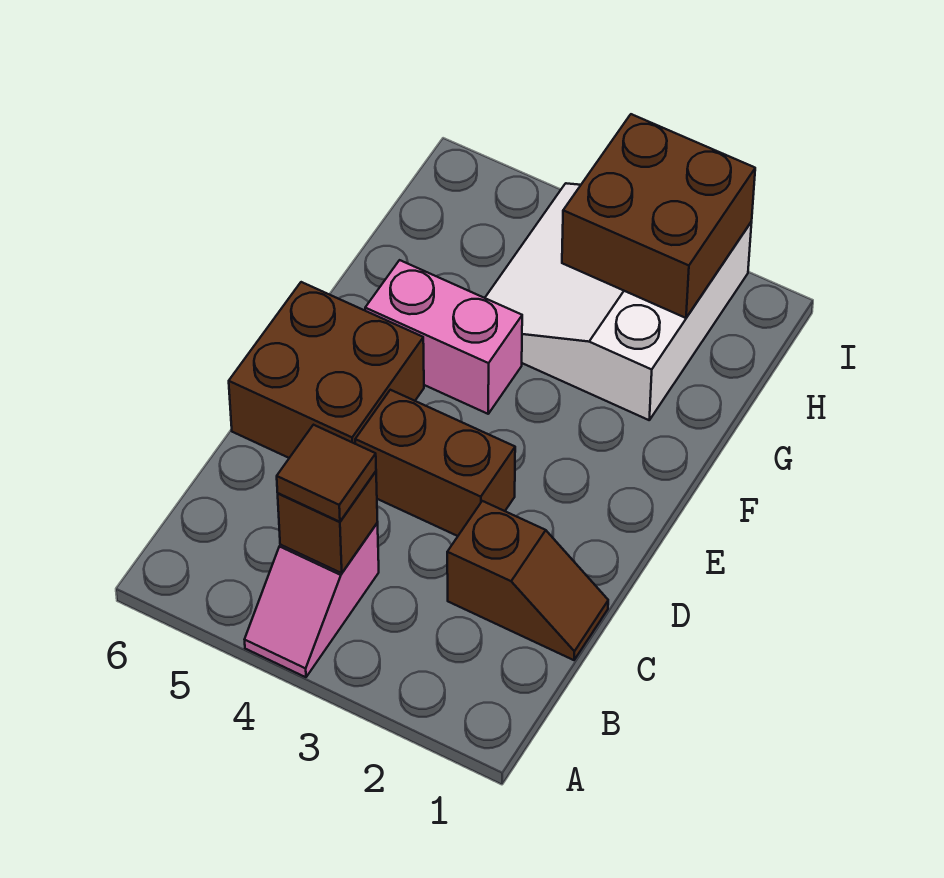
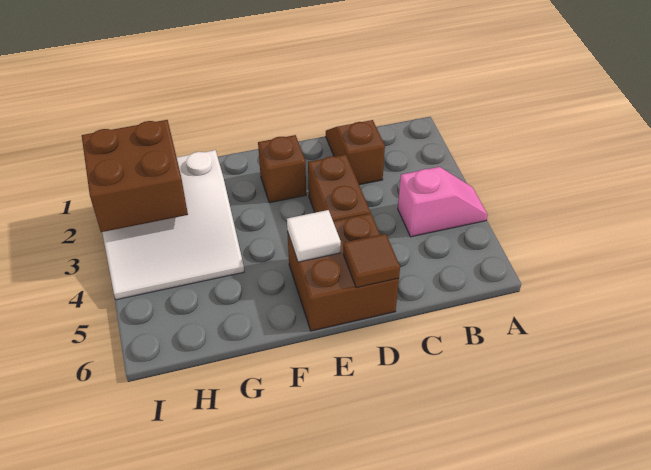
brown 1x1 brick [278,472,378,573] -> brown 1x1 brick moved to [258,135,306,203]
brown 1x1 tile [277,425,376,522] -> brown 1x1 tile moved to [343,234,400,288]
none -> white 1x1 tile [287,210,341,262]
pink 1x2 brick [365,260,522,414] -> none

